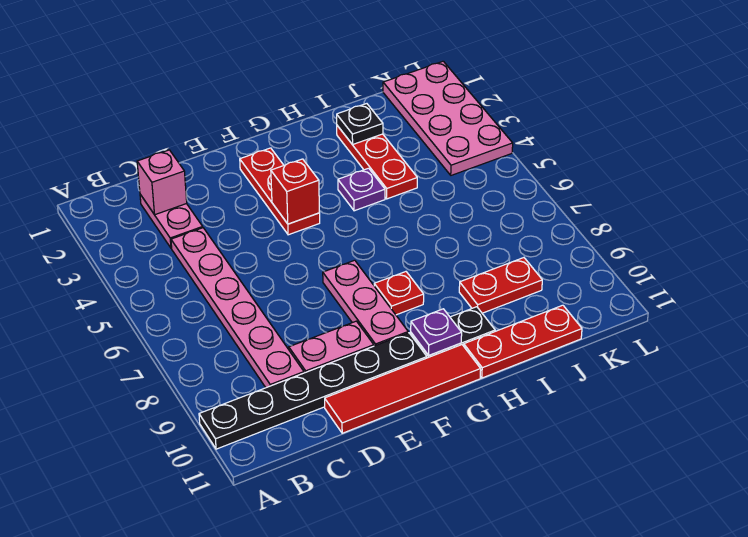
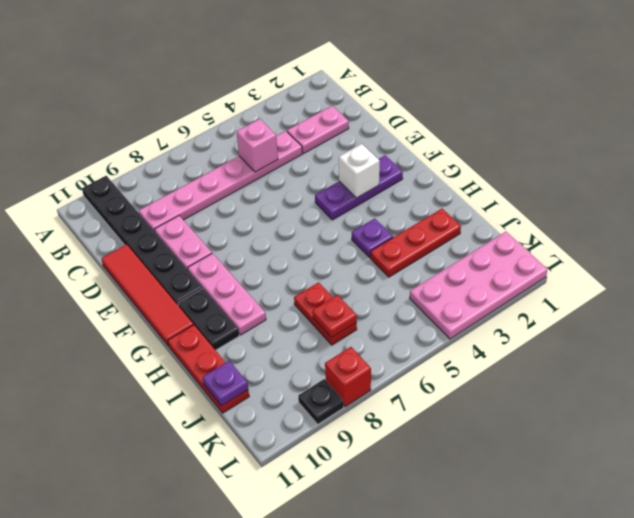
pink 1x1 brick [137,150,187,215] -> pink 1x1 brick moved to [237,119,278,172]
red 1x3 plate [240,148,320,235] -> purple 1x3 plate [315,155,403,220]
none -> white 1x1 brick [339,144,380,198]
red 1x1 brick [271,159,319,224] -> red 1x1 brick moved to [325,347,371,407]
pink 1x3 plate [323,260,408,346] -> pink 1x3 plate turned to [188,253,266,335]
red 1x1 plate [374,272,424,315] -> red 1x1 plate moved to [313,295,357,338]
purple 1x1 plate [411,309,462,355] -> purple 1x1 plate moved to [203,361,248,406]
black 1x1 plate [337,104,383,145] -> black 1x1 plate moved to [298,379,344,424]
red 1x2 plate [459,258,542,313] -> red 1x2 plate moved to [294,282,357,345]

